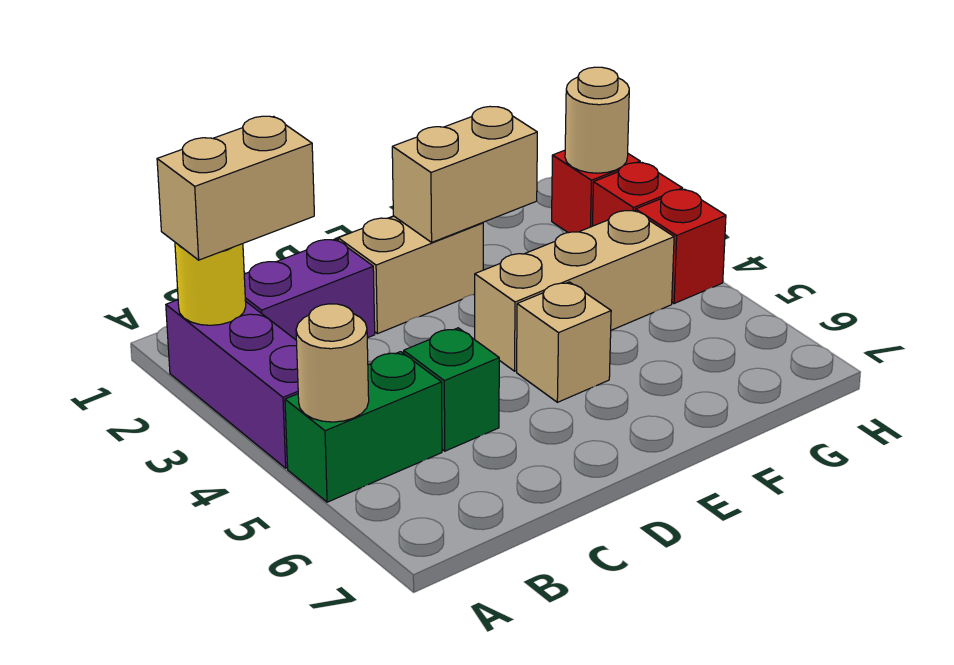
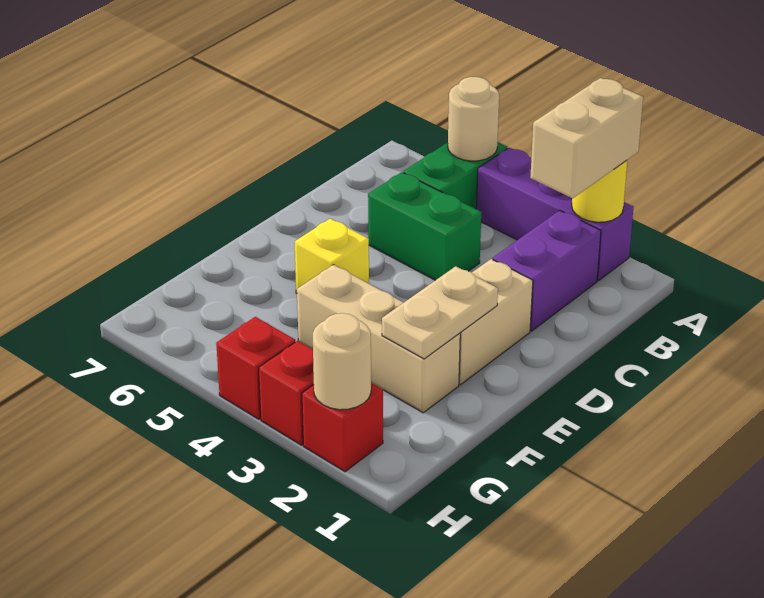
green 1x1 brick [404,328,499,451] -> green 1x2 brick [368,172,481,280]
tan 1x2 brick [392,107,537,242] -> tan 1x2 plate [382,266,498,359]
tan 1x3 brick [475,210,674,371] -> tan 1x3 brick turned to [297,265,460,413]
tan 1x1 brick [517,282,611,402] -> yellow 1x1 brick [295,219,369,293]

